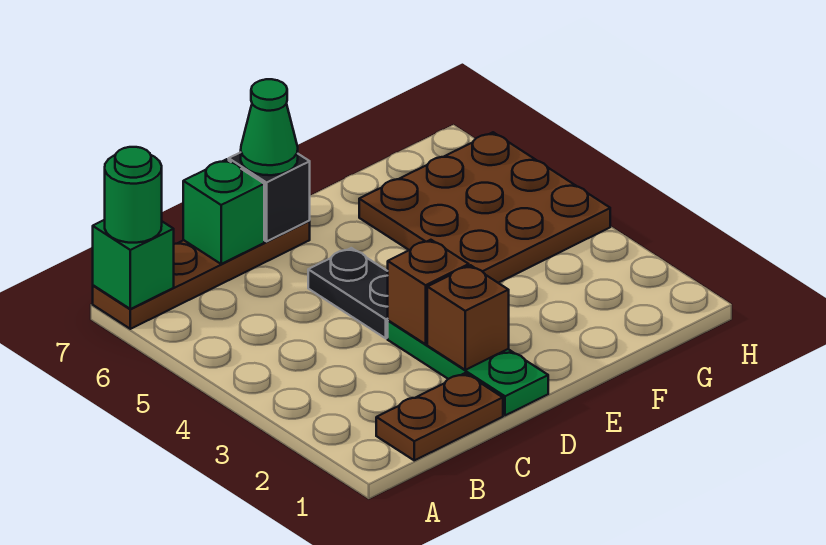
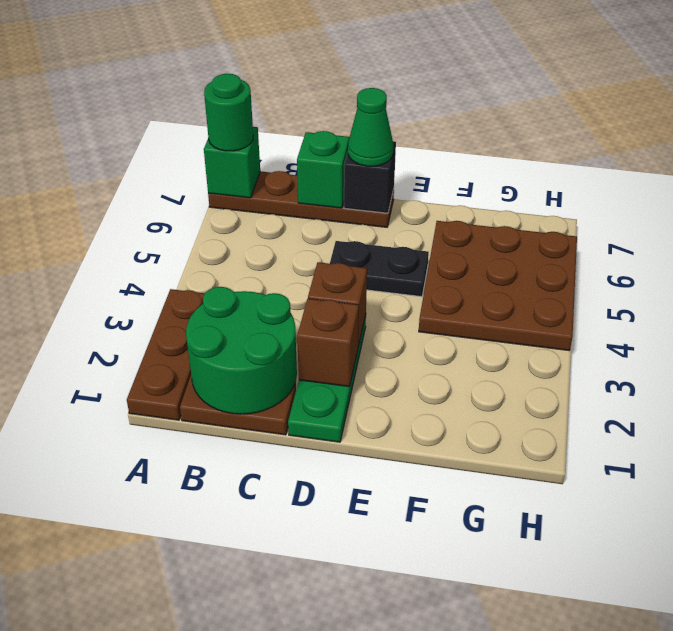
none -> brown 1x3 plate [127,289,205,420]
none -> green 2x2 round brick [186,287,297,414]
black 1x2 plate [308,248,388,338] -> black 1x2 plate turned to [330,241,429,297]

